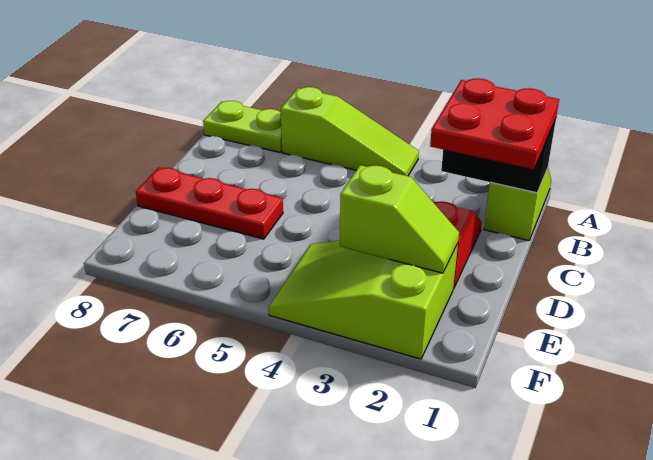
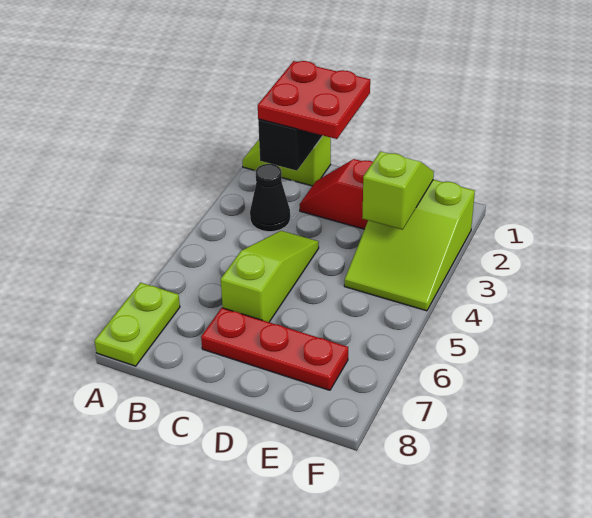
lime 1x3 slope [281,87,419,176] -> lime 1x3 slope moved to [221,231,319,322]
none -> black 1x1 cone [250,164,290,232]
red 1x3 plate [136,167,283,239] -> red 1x3 plate turned to [201,308,348,390]

